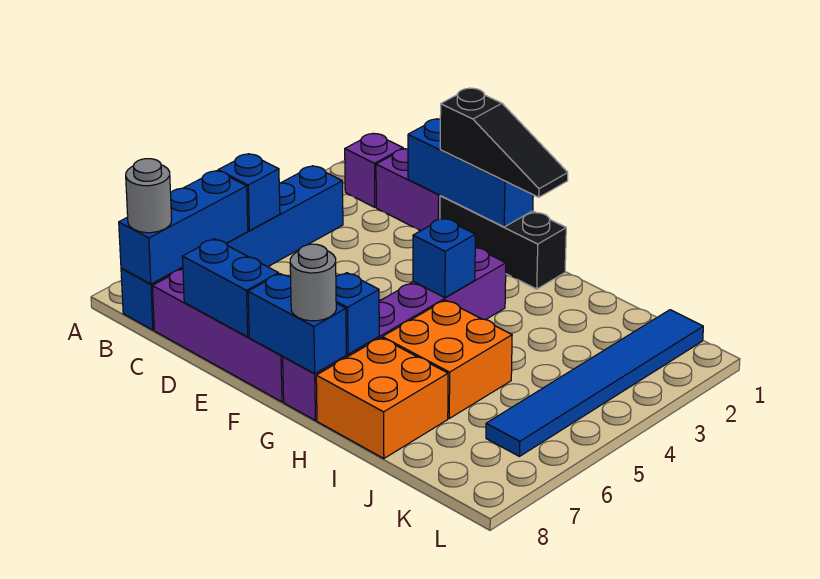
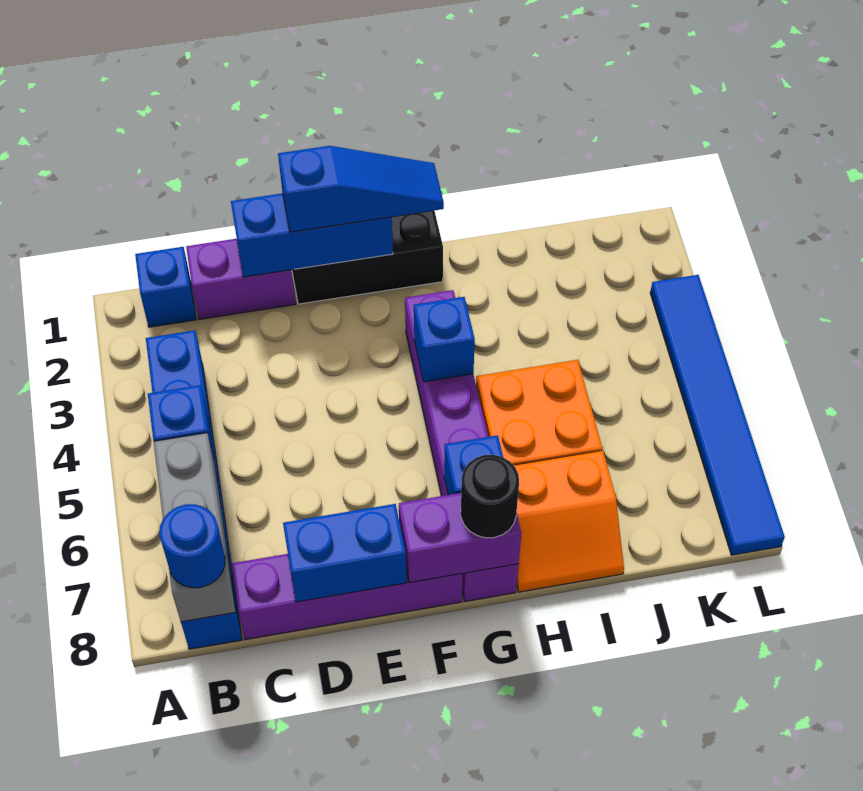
purple 1x1 brick [345,133,403,207] -> blue 1x1 brick [135,247,196,327]
blue 1x3 brick [119,171,248,284] -> grey 1x3 brick [154,433,236,622]
grey 1x1 round brick [126,159,172,233] -> blue 1x1 round brick [159,504,225,588]
black 1x3 slope [440,88,568,197] -> blue 1x3 slope [278,146,444,232]
blue 1x2 brick [248,274,346,374] -> purple 1x2 brick [399,493,522,583]
grey 1x1 round brick [290,244,336,321] -> black 1x1 round brick [461,455,519,538]
orange 2x2 brick [316,338,448,459] -> orange 2x2 slope [514,451,624,592]
blue 1x6 tile [486,310,703,456] -> blue 1x6 tile moved to [650,275,785,555]

